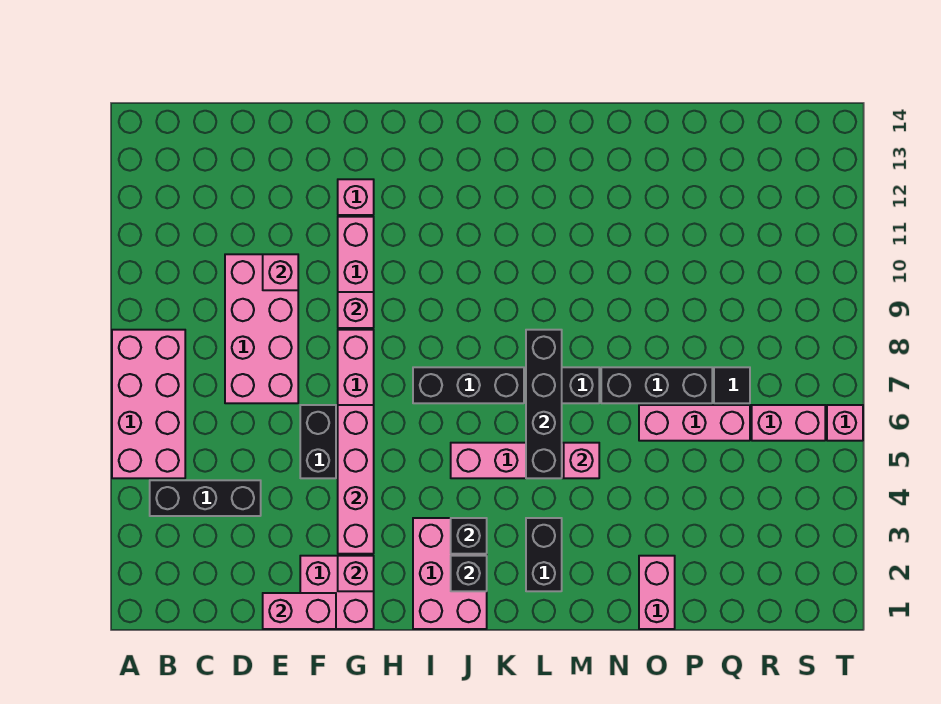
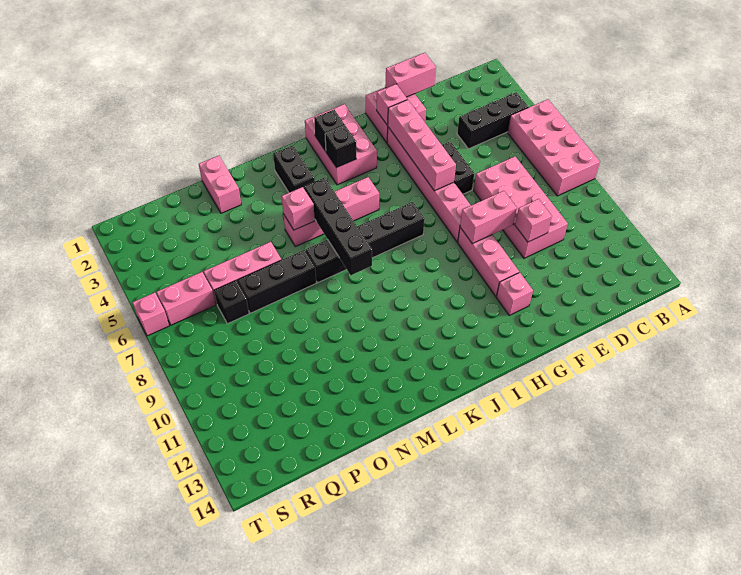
pink 1x1 brick [338,292,374,328] -> pink 1x2 brick [460,191,517,244]
black 1x1 tile [714,367,750,403] -> black 1x1 brick [214,281,249,324]

